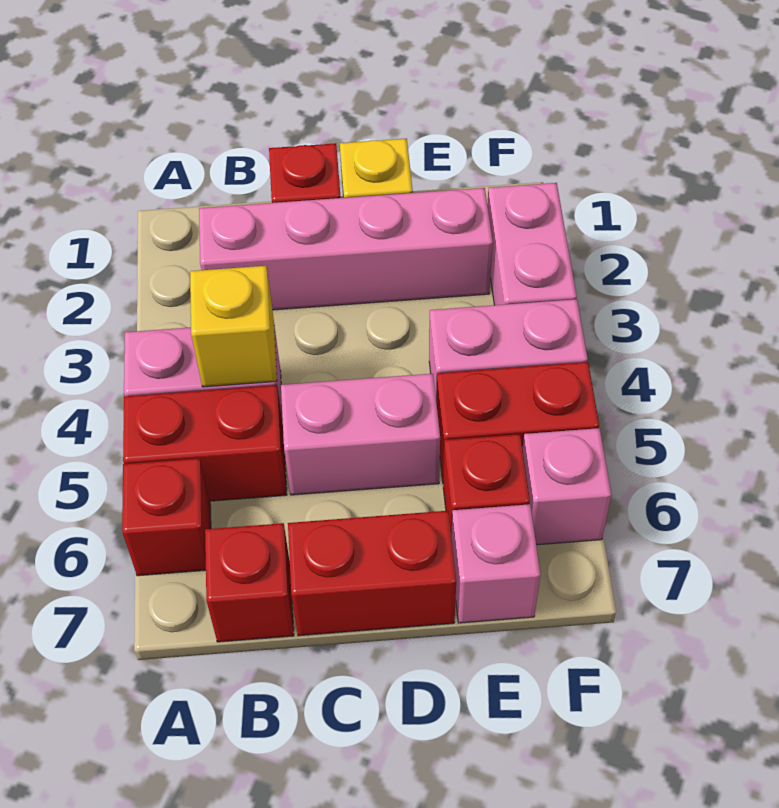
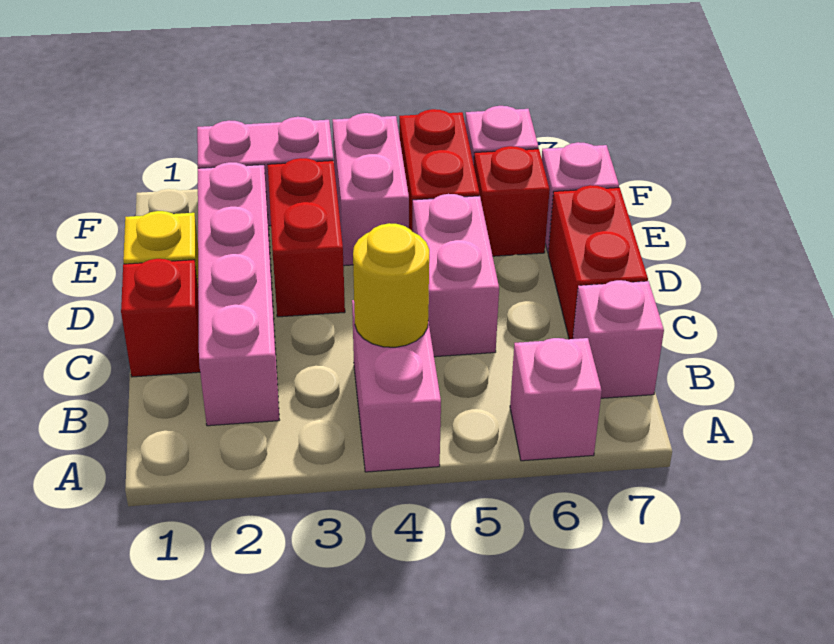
red 1x2 brick [123,385,287,501] -> red 1x2 brick moved to [268,158,345,317]
red 1x1 brick [122,458,211,576] -> pink 1x1 brick [510,338,602,461]
yellow 1x1 brick [190,266,277,387] -> yellow 1x1 round brick [353,223,429,347]
red 1x1 brick [205,523,294,642] -> pink 1x1 brick [573,280,664,398]

